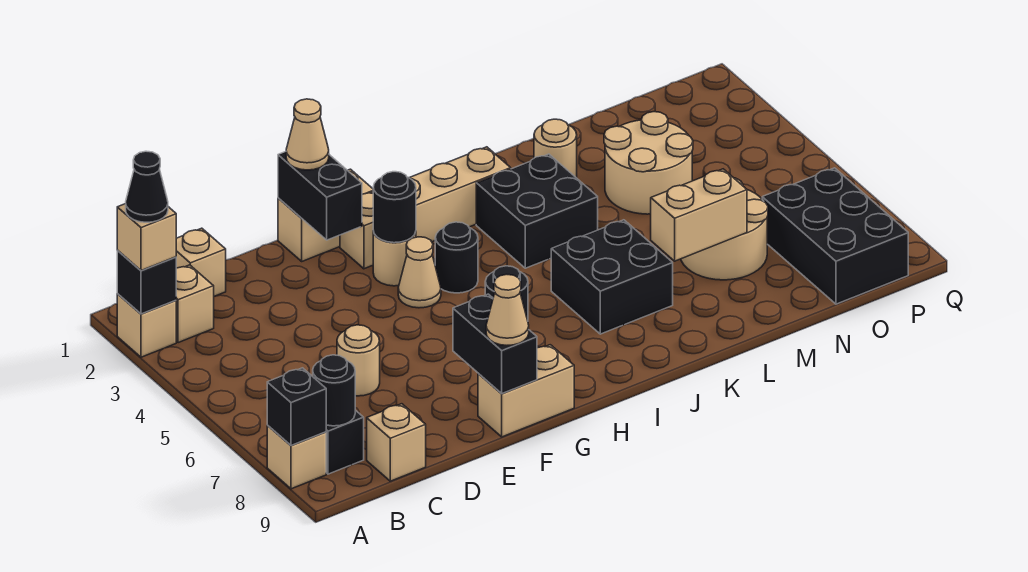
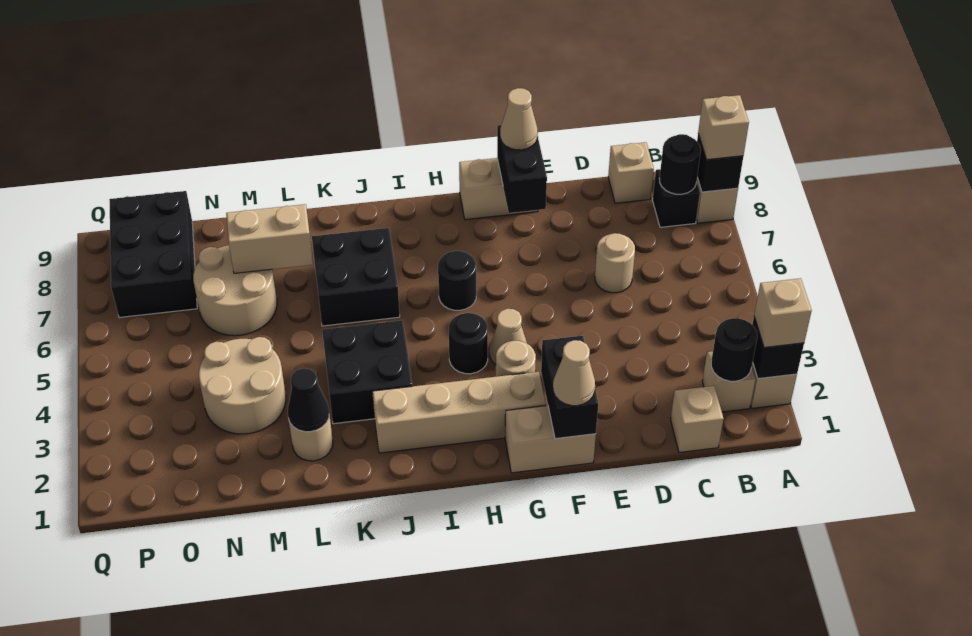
black 1x1 cone [126,151,168,222] -> black 1x1 cone moved to [288,368,329,432]
none -> tan 1x1 brick [698,95,749,160]
black 1x1 round brick [373,172,416,243] -> black 1x1 round brick moved to [711,318,757,381]

